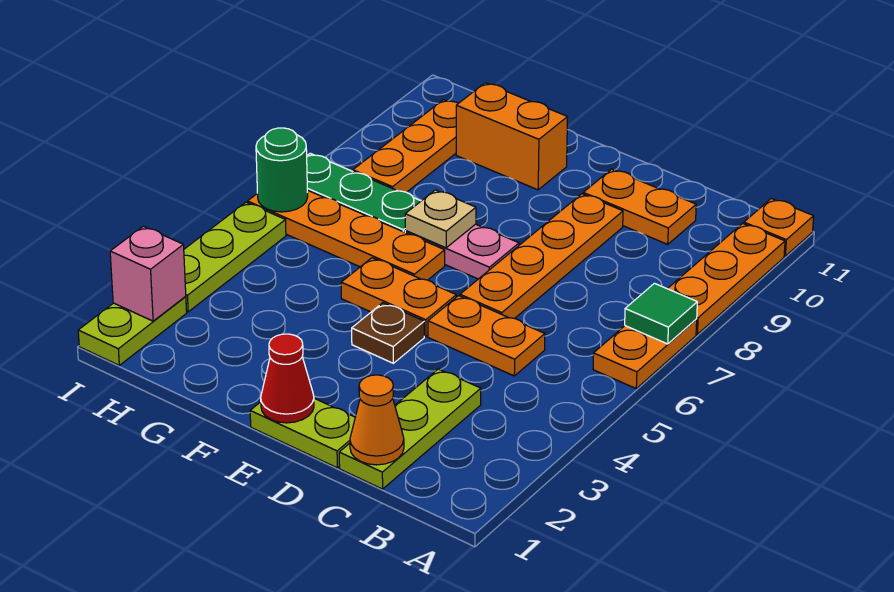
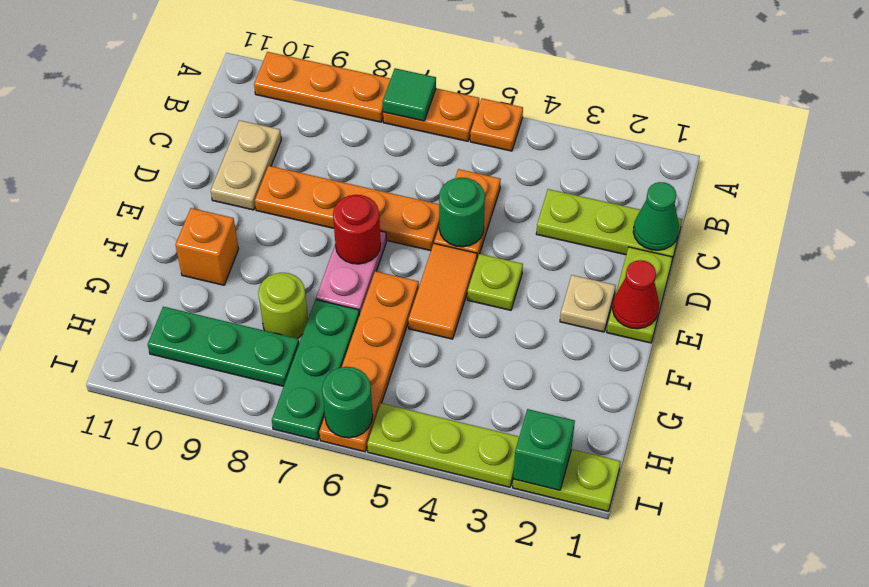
orange 1x1 plate [744,198,814,256] -> orange 1x1 plate moved to [470,98,523,151]
orange 1x1 cone [350,375,404,465] -> green 1x1 cone [633,182,679,250]
orange 1x2 plate [583,169,696,244] -> tan 1x2 plate [211,120,281,210]
none -> green 1x1 round brick [439,178,485,247]
brown 1x1 plate [352,303,424,363] -> lime 1x1 plate [467,254,523,310]
orange 1x2 plate [341,258,456,336] -> orange 1x2 tile [408,244,477,339]
none -> red 1x1 round brick [333,195,381,264]
tan 1x1 plate [405,190,476,248] -> tan 1x1 plate moved to [560,275,616,332]
orange 1x2 brick [456,83,568,190] -> orange 1x1 brick [176,208,239,285]
none -> lime 1x1 round brick [258,272,308,338]
orange 1x3 plate [353,100,458,192] -> green 1x3 plate [148,307,299,386]
pink 1x1 brick [110,226,186,321] -> green 1x1 brick [513,409,575,490]

